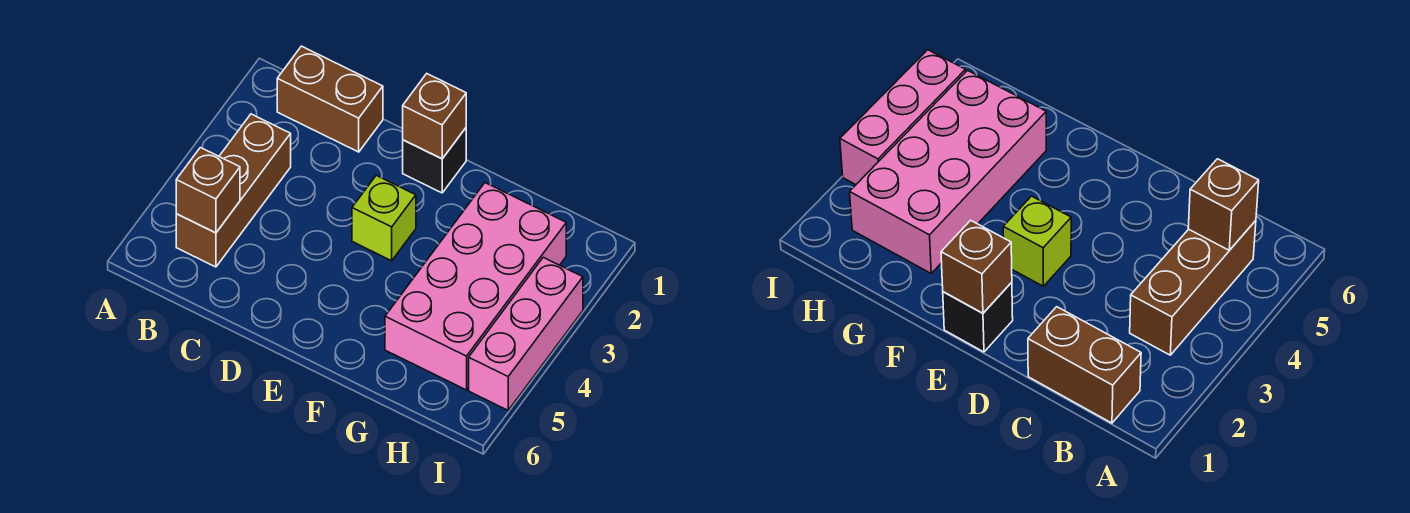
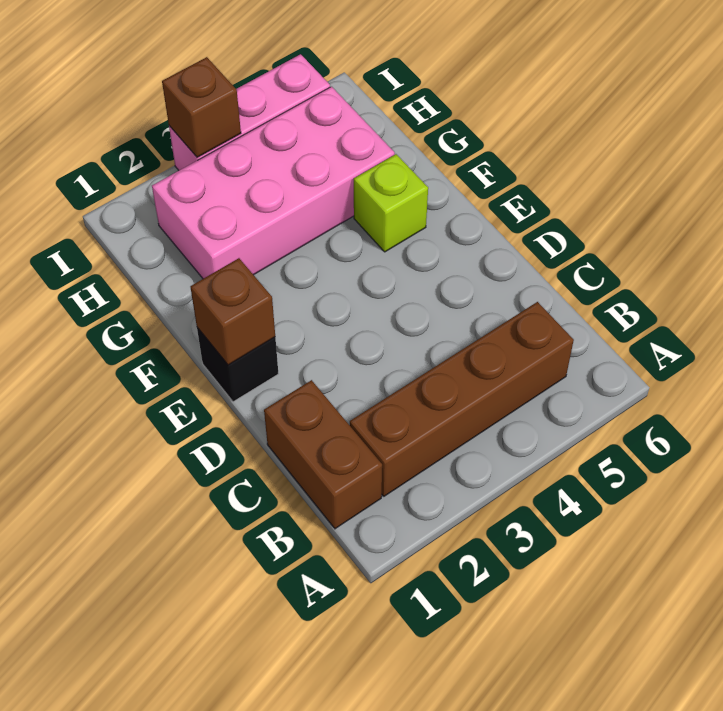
brown 1x3 brick [176,114,291,267] -> brown 1x4 brick [350,302,574,496]
brown 1x1 brick [176,148,240,233] -> brown 1x1 brick moved to [162,57,241,157]
lime 1x1 brick [352,175,416,261] -> lime 1x1 brick moved to [354,154,428,252]

